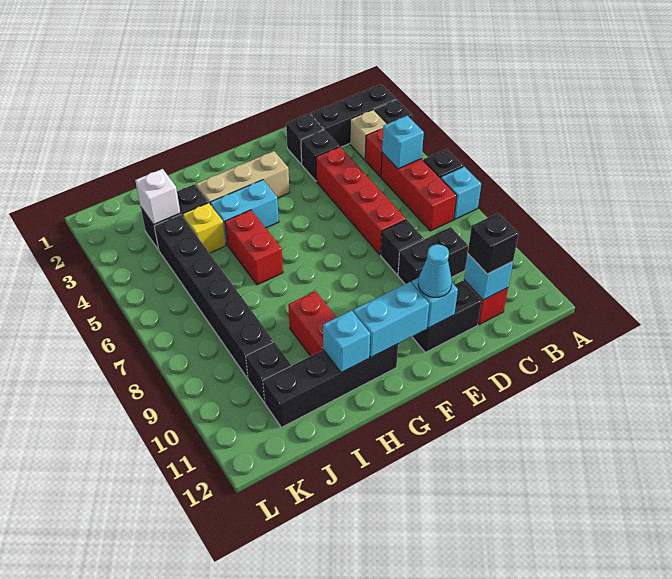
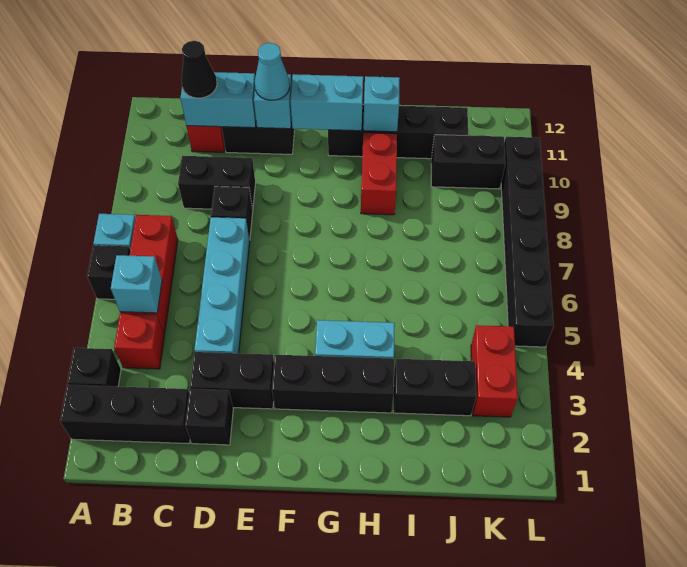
tan 1x1 brick [350,110,387,160] -> none
cyan 1x1 brick [464,254,513,300] -> cyan 1x2 brick [181,72,256,128]
black 1x1 brick [468,213,518,274] -> black 1x1 cone [181,41,217,98]
black 1x1 brick [301,130,339,181] -> black 1x2 brick [190,352,274,409]
red 1x4 brick [316,147,406,255] -> cyan 1x4 brick [194,217,250,353]
tan 1x3 brick [196,151,290,205] -> black 1x3 brick [272,355,394,413]
red 1x2 brick [225,210,283,285] -> red 1x2 brick moved to [471,325,518,417]
yellow 1x1 brick [183,203,226,253] -> none
white 1x1 brick [135,169,180,225] -> none
black 1x6 brick [154,215,274,378] -> black 1x6 brick moved to [501,137,554,347]
black 1x1 brick [246,342,291,402] -> black 1x2 brick [431,135,505,189]

